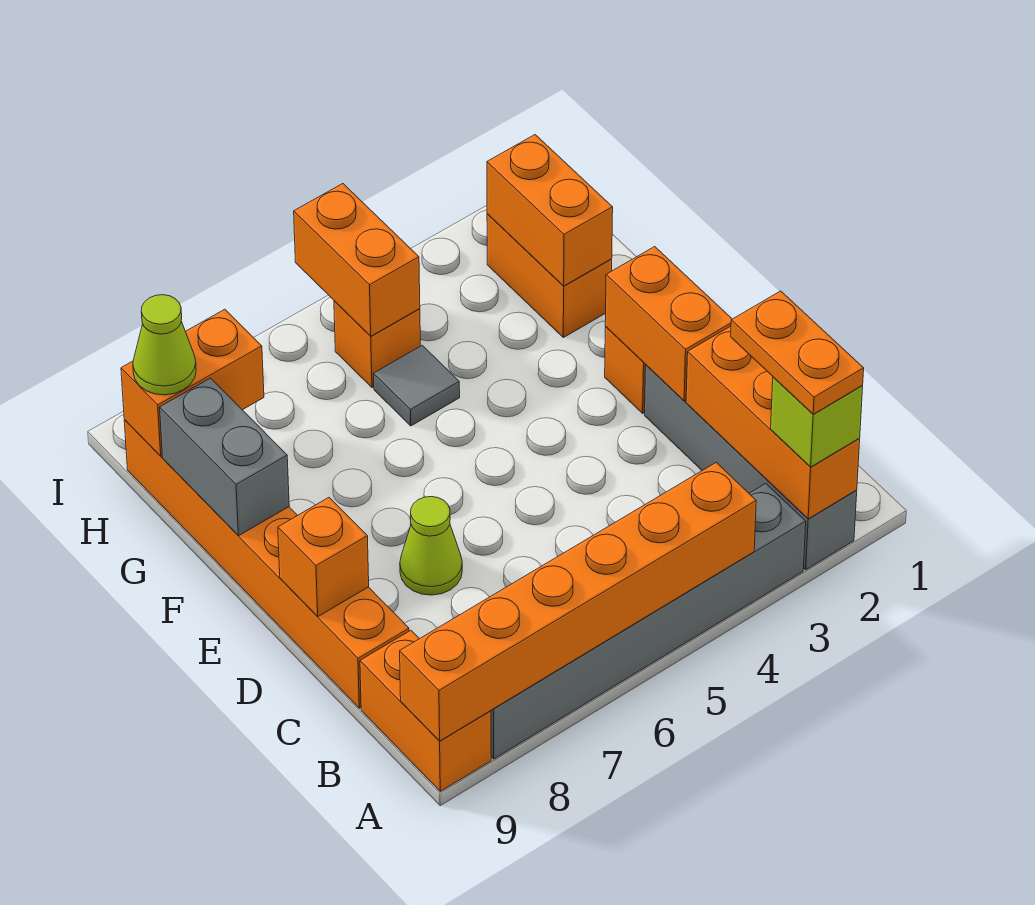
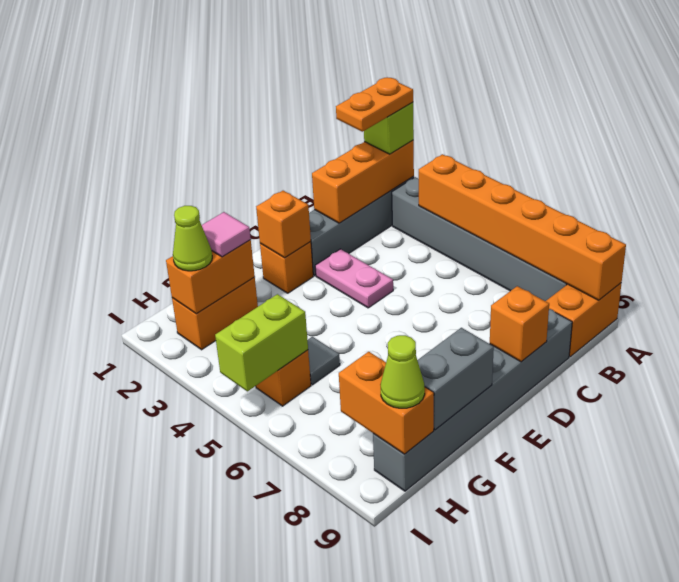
orange 1x6 brick [124,420,409,708] -> grey 1x6 brick [373,309,572,491]
orange 1x2 brick [605,247,732,401] -> orange 1x1 brick [256,191,311,258]
none -> pink 1x2 plate [315,249,393,308]
lime 1x1 cone [400,497,462,595] -> lime 1x1 cone moved to [173,206,212,271]
none -> pink 1x1 tile [202,212,251,257]
orange 1x2 brick [294,184,420,336] -> lime 1x2 brick [215,294,308,391]

